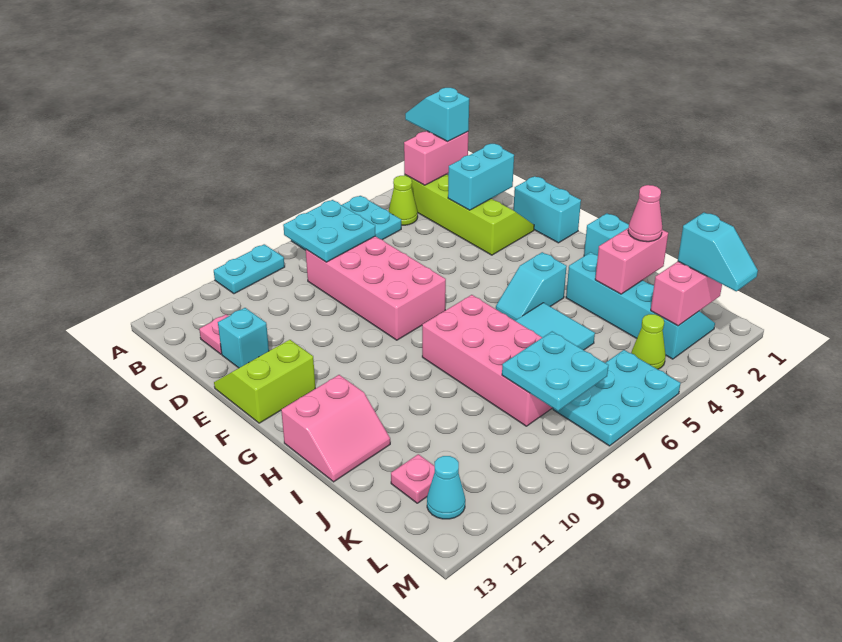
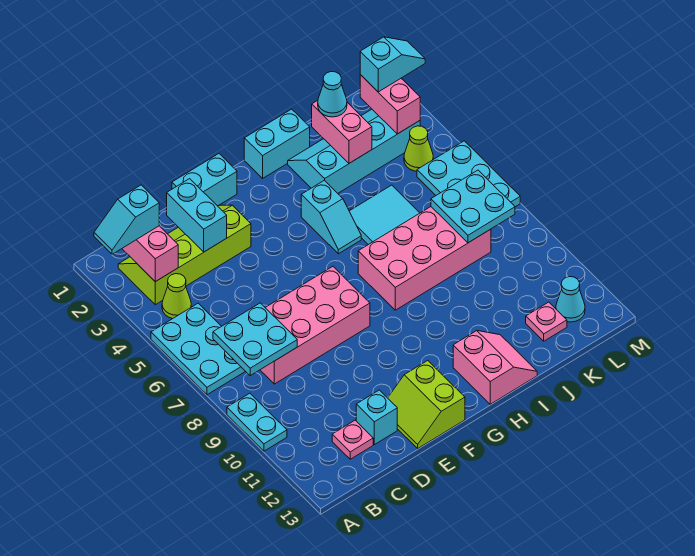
pink 1x1 cone [628,185,662,242] -> cyan 1x1 cone [318,72,347,117]

